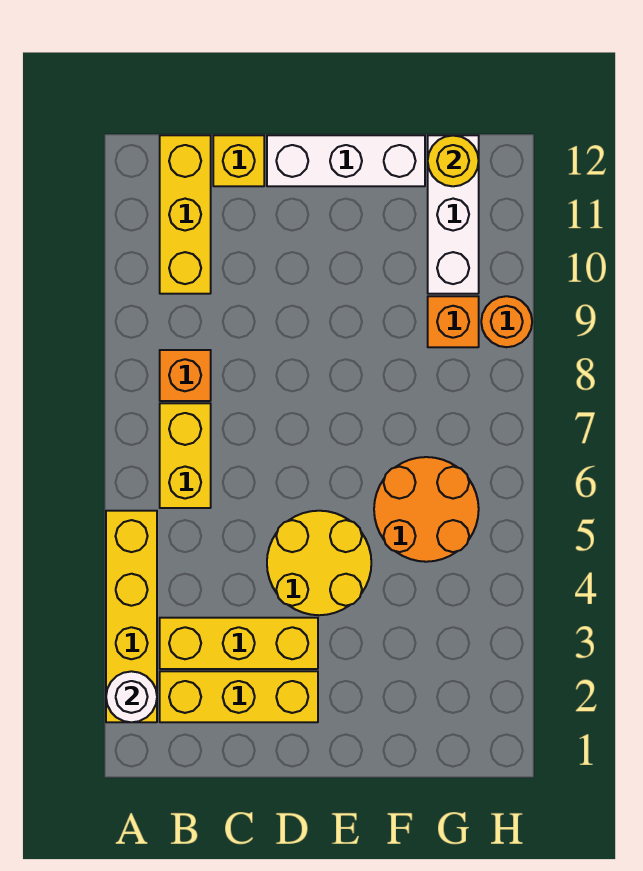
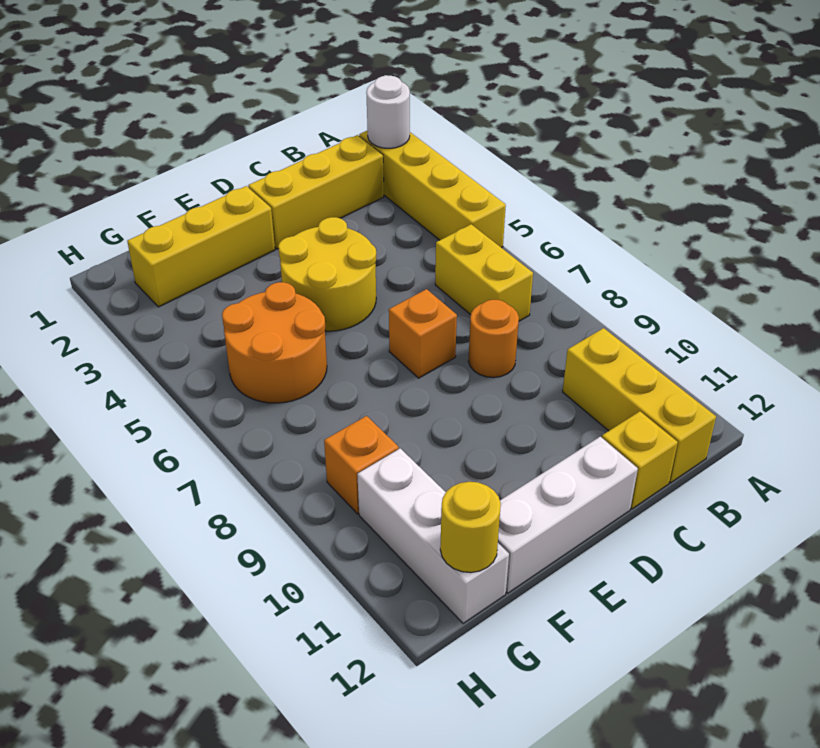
yellow 1x3 brick [160,618,318,669] -> yellow 1x3 brick moved to [127,186,275,307]
orange 1x1 brick [160,350,211,401] -> orange 1x1 brick moved to [389,289,457,378]
orange 1x1 round brick [481,296,532,347] -> orange 1x1 round brick moved to [469,300,519,377]

